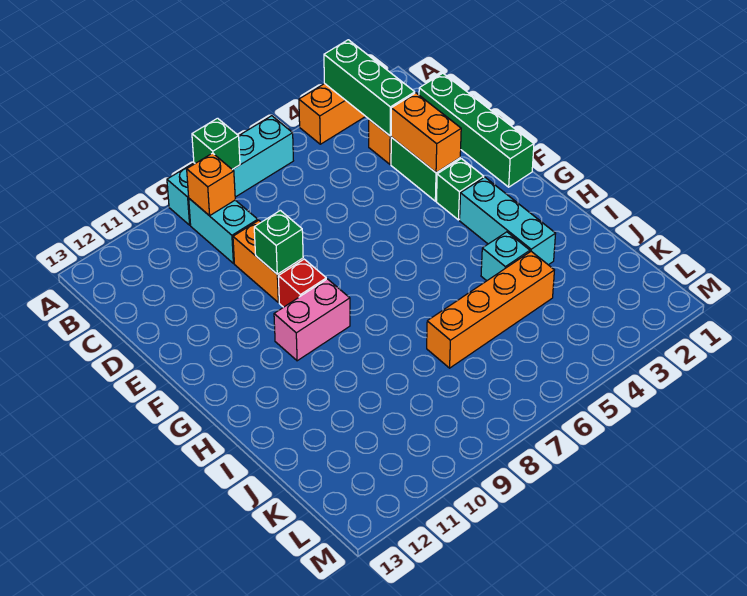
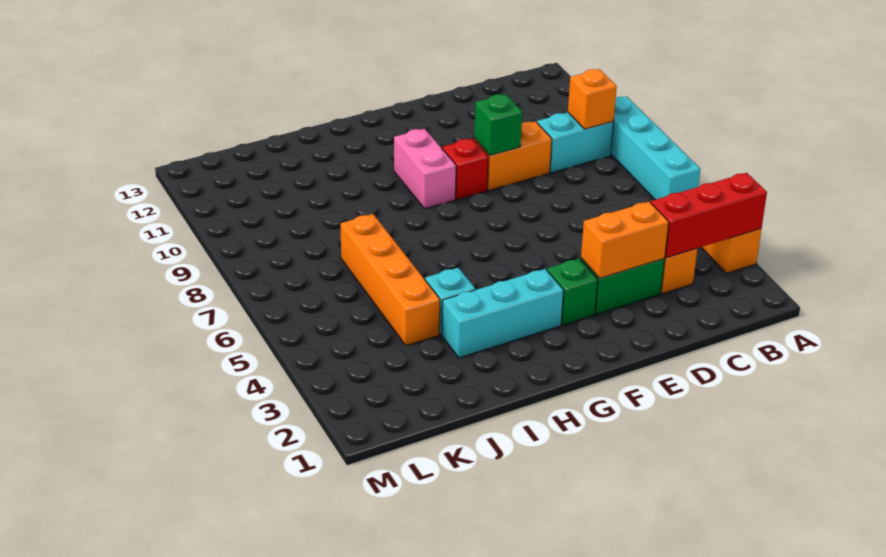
green 1x3 brick [324,40,415,136] -> red 1x3 brick [651,173,767,258]
green 1x1 brick [192,118,240,169] -> none
green 1x4 brick [419,73,534,187] -> none

